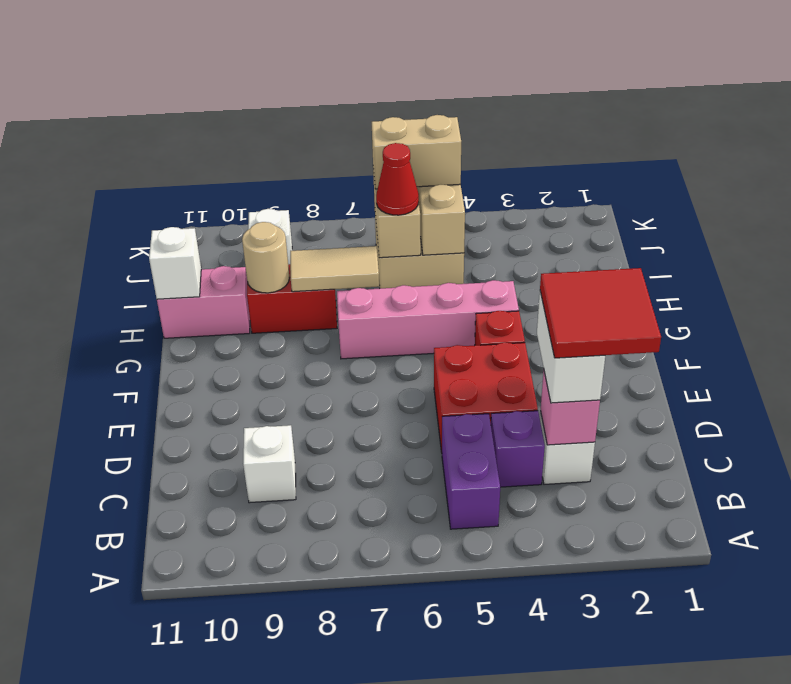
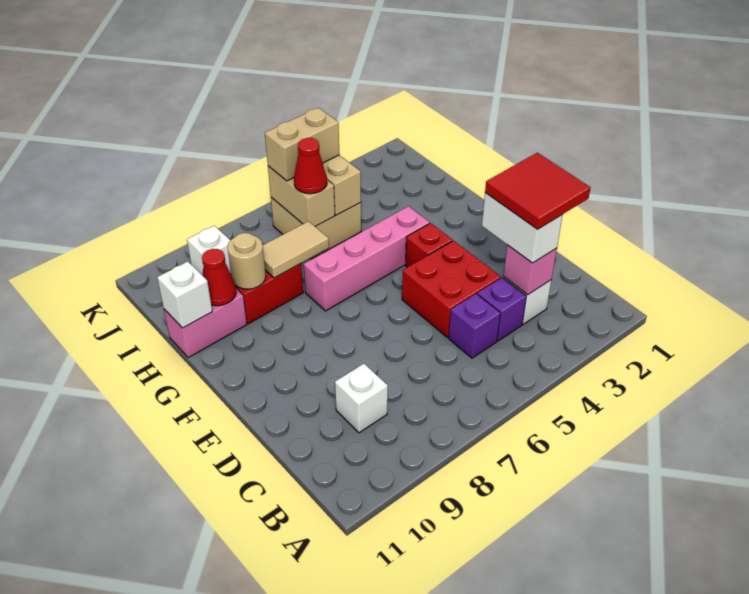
purple 1x2 brick [442,414,500,529] -> purple 1x1 brick [449,294,500,358]
none -> red 1x1 cone [202,249,236,306]

